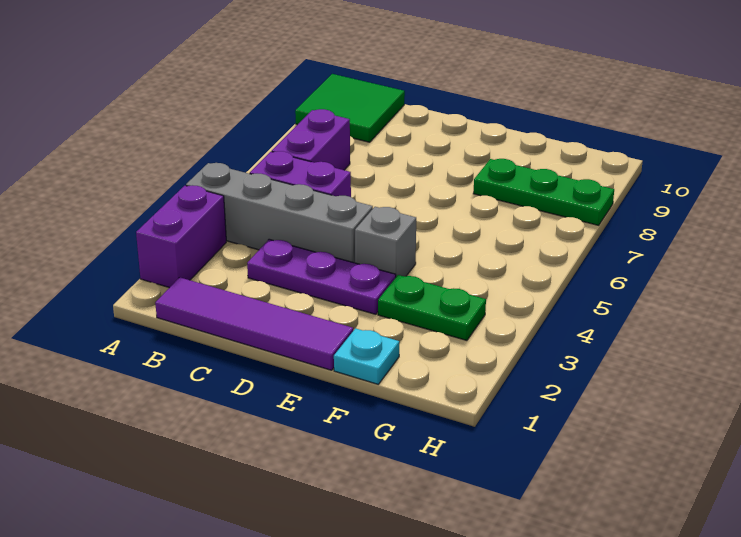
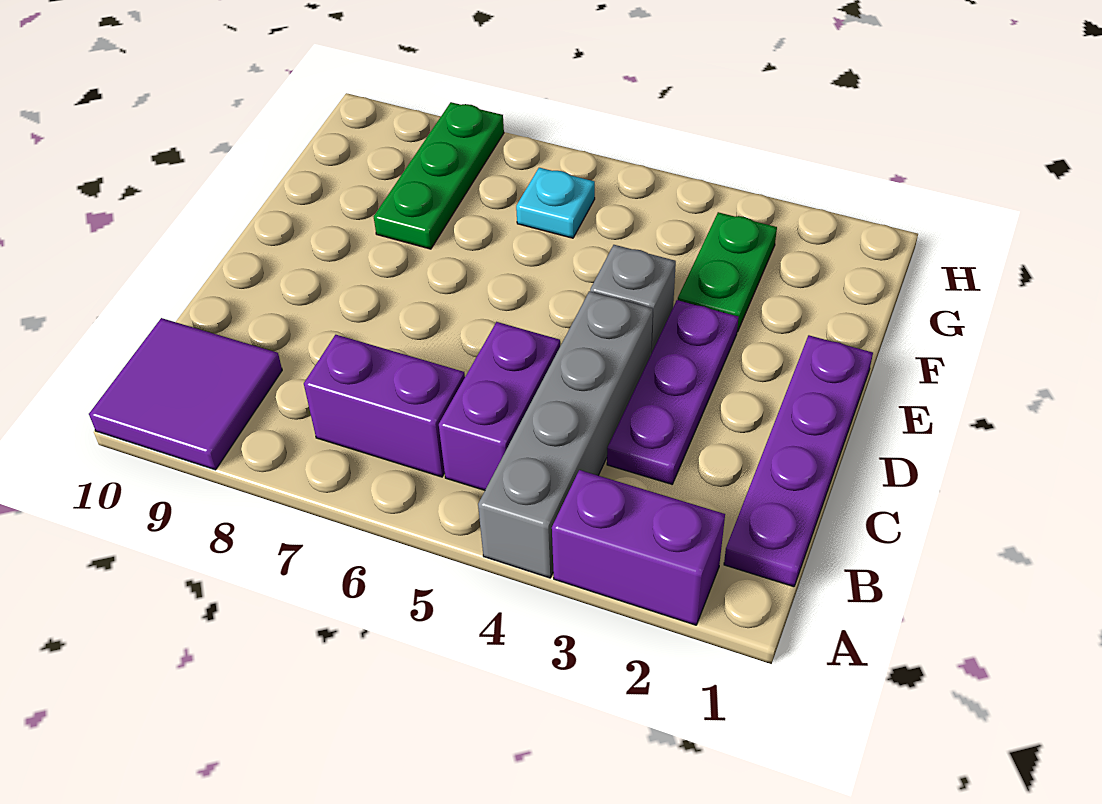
green 2x2 tile [295,74,405,142] -> purple 2x2 tile [89,318,282,470]
purple 1x4 tile [155,277,353,370] -> purple 1x4 plate [724,335,873,587]
cyan 1x1 plate [334,328,399,384] -> cyan 1x1 plate moved to [516,168,595,238]

